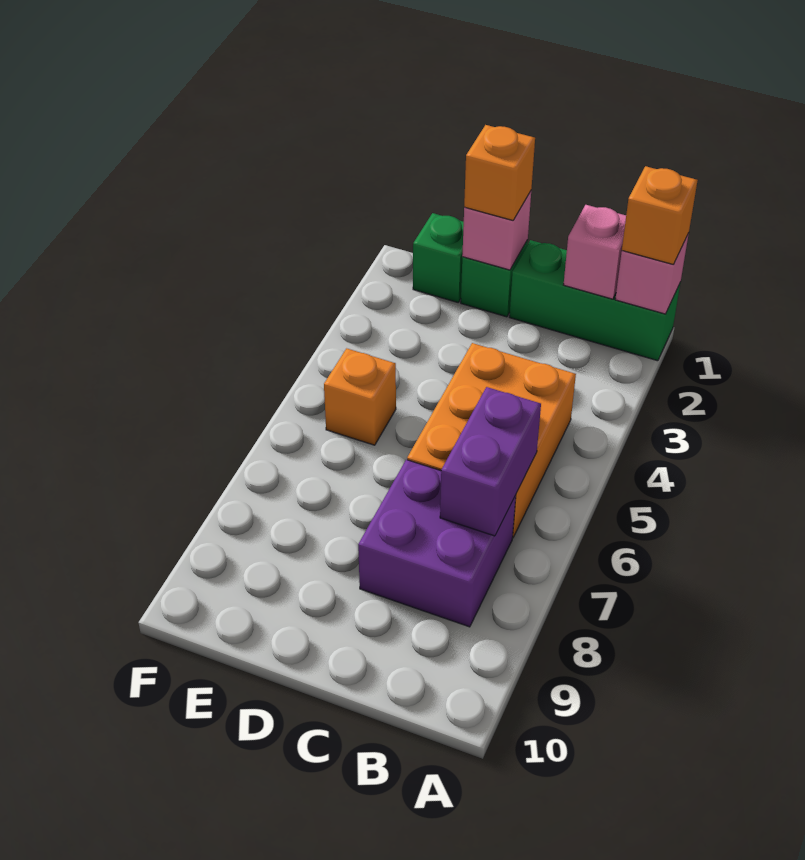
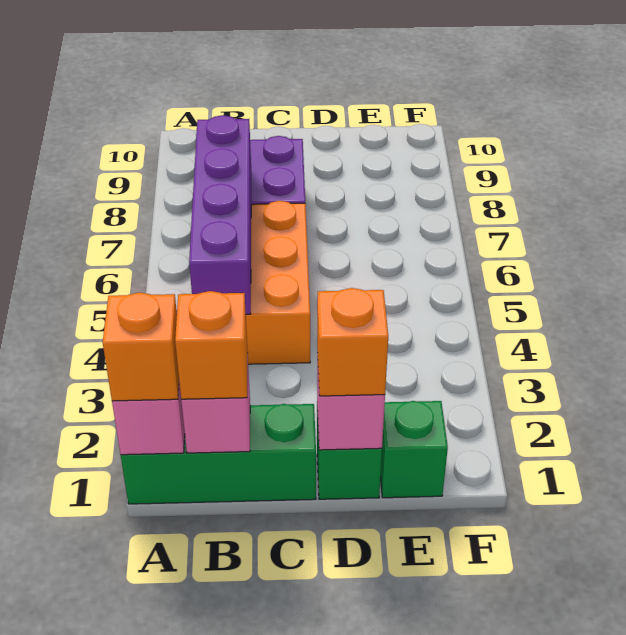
purple 1x2 brick [440,387,541,536] -> purple 1x4 brick [189,115,251,314]
orange 1x1 brick [324,348,396,445] -> orange 1x1 brick moved to [175,291,248,399]

